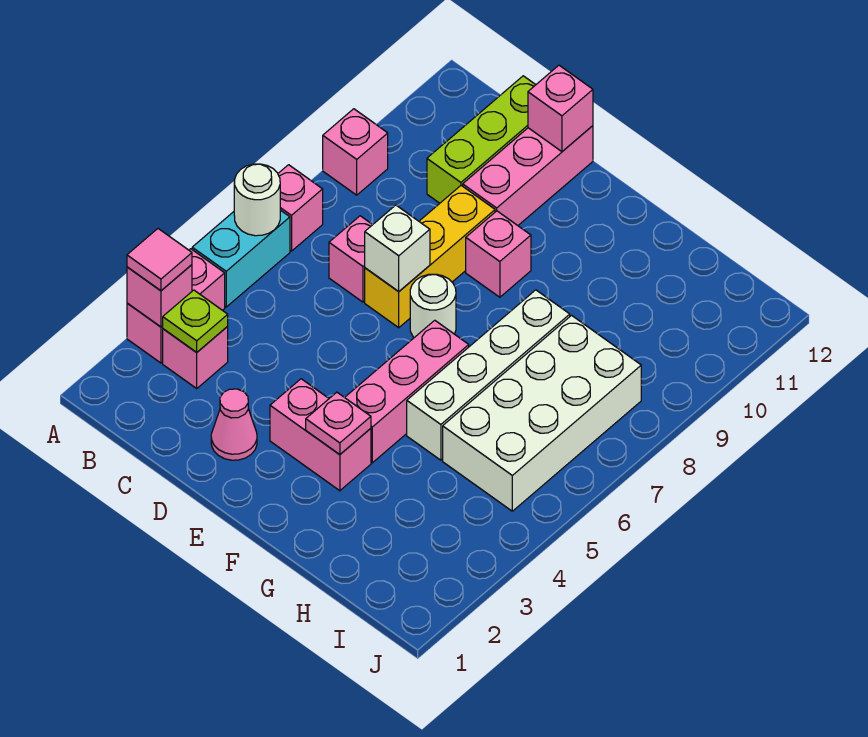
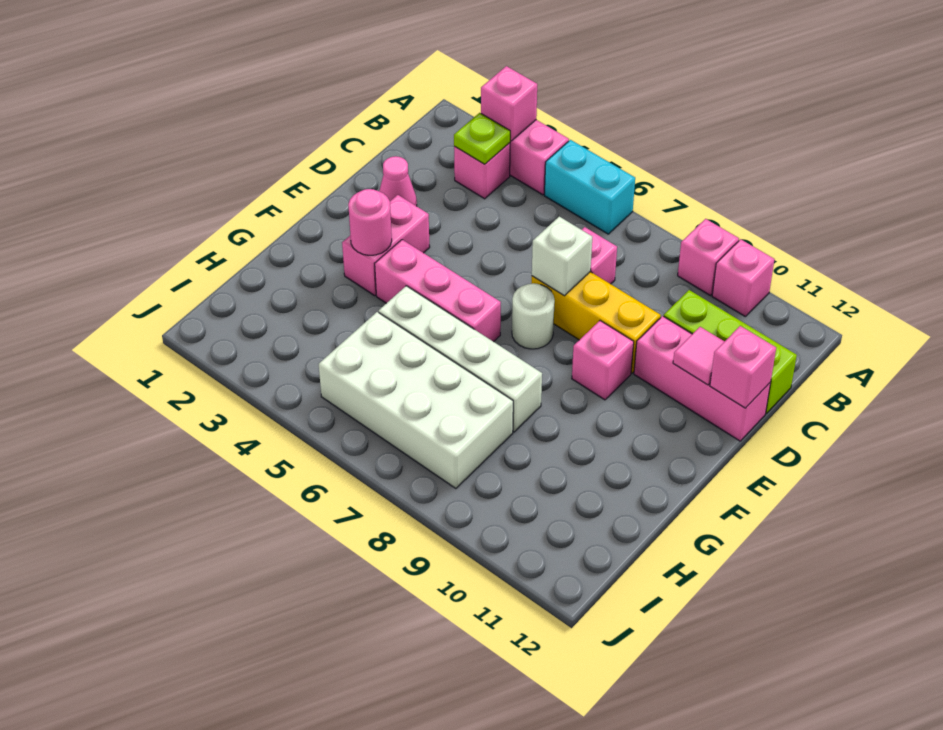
pink 1x1 tile [127,229,192,291] -> pink 1x1 tile moved to [673,327,725,385]
white 1x1 round brick [234,164,280,236] -> none
pink 1x1 brick [278,165,323,251] -> pink 1x1 brick moved to [712,239,775,317]
pink 1x1 plate [306,392,371,455] -> pink 1x1 round brick [348,189,392,255]

